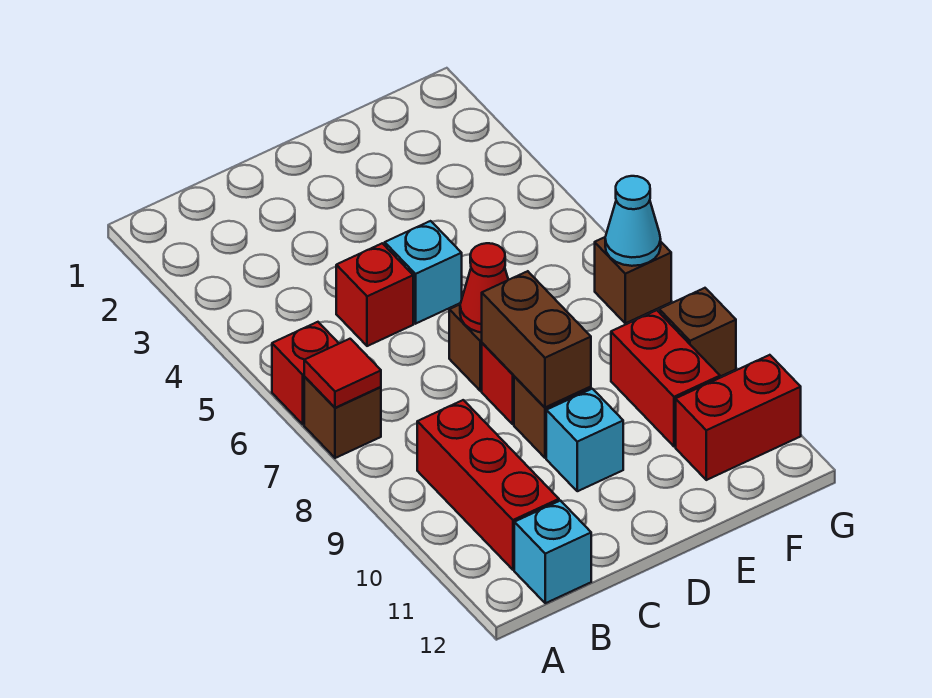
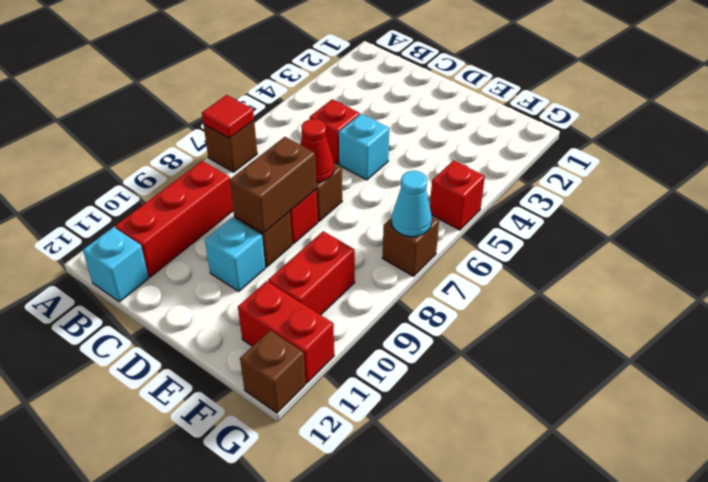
red 1x1 brick [272,322,339,424] -> red 1x1 brick moved to [430,160,485,230]
brown 1x1 brick [659,288,736,377] -> brown 1x1 brick moved to [240,330,306,413]

